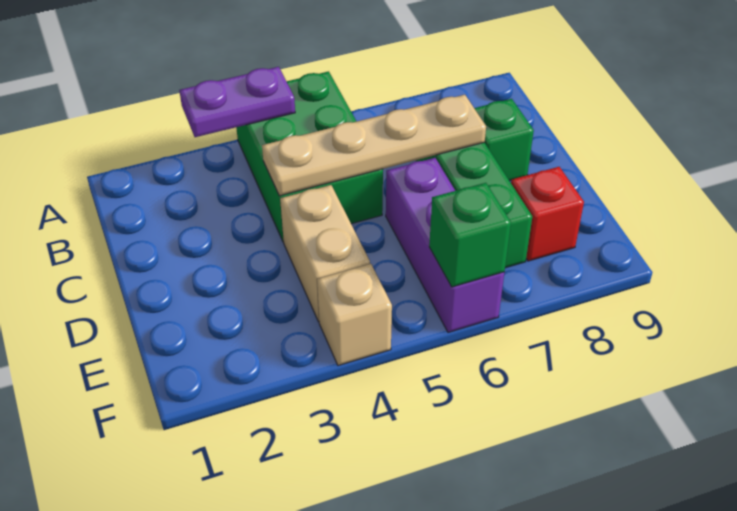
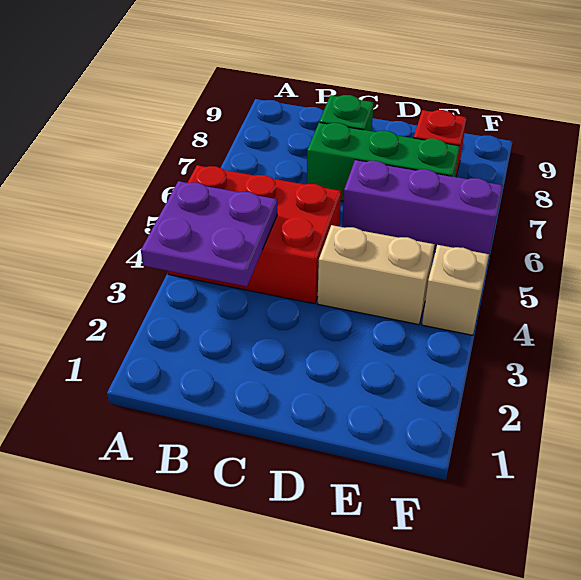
purple 1x2 plate [179,67,295,137] -> purple 2x2 plate [141,181,277,286]
green 2x3 brick [236,71,383,242] -> red 2x3 brick [168,165,341,304]
tan 1x4 plate [262,95,486,196] -> none
green 1x1 brick [429,183,511,287] -> none

